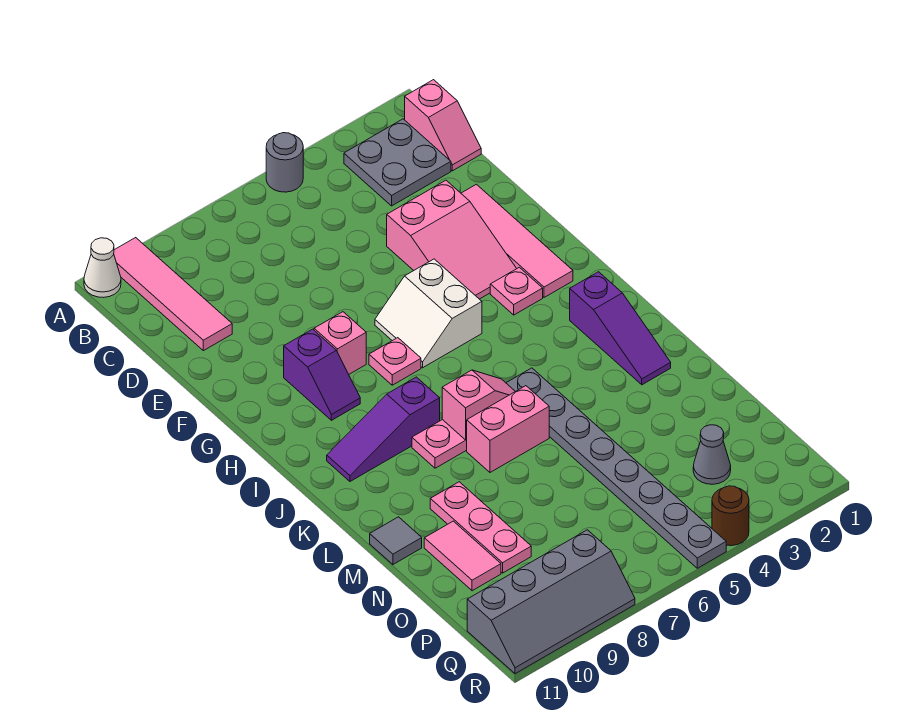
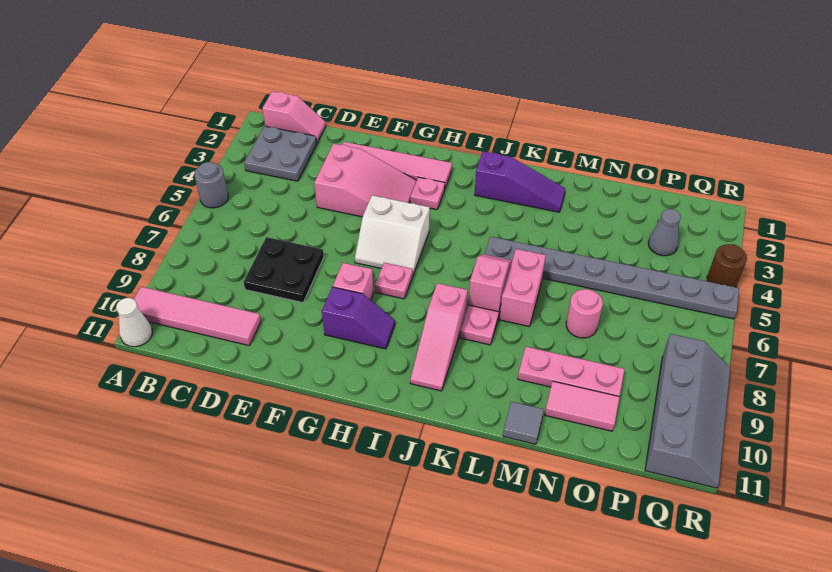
none -> black 2x2 plate [244,237,324,303]
purple 1x3 slope [327,377,440,481] -> pink 1x3 slope [410,283,468,391]
none -> pink 1x1 round brick [566,289,603,338]

